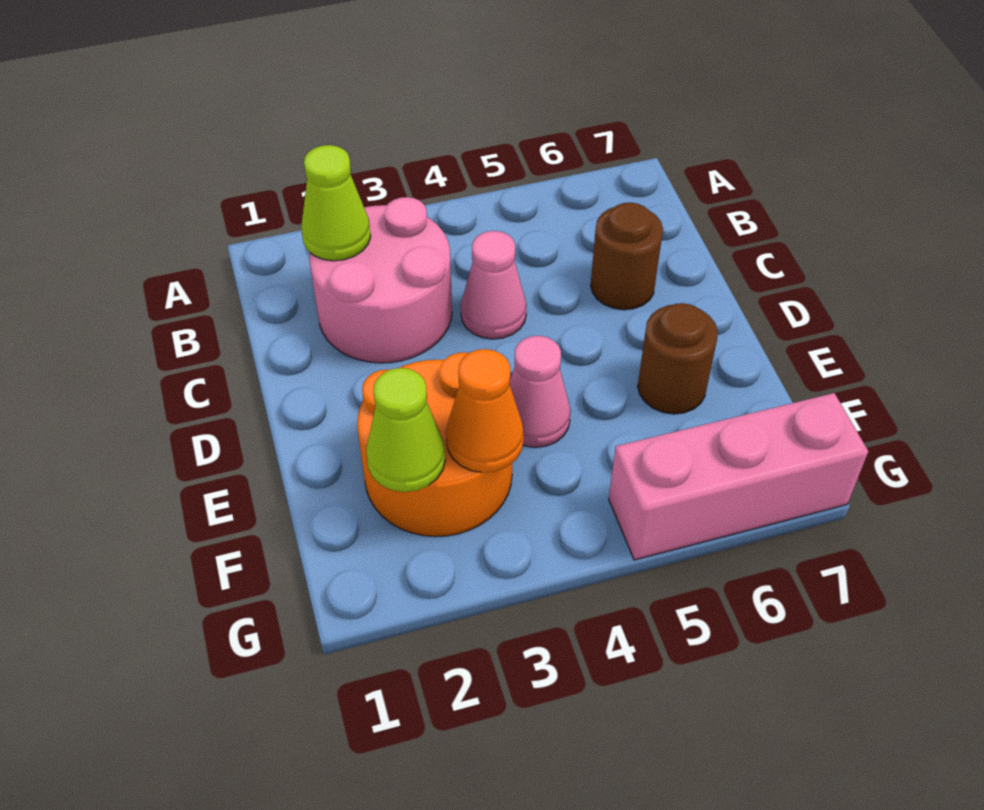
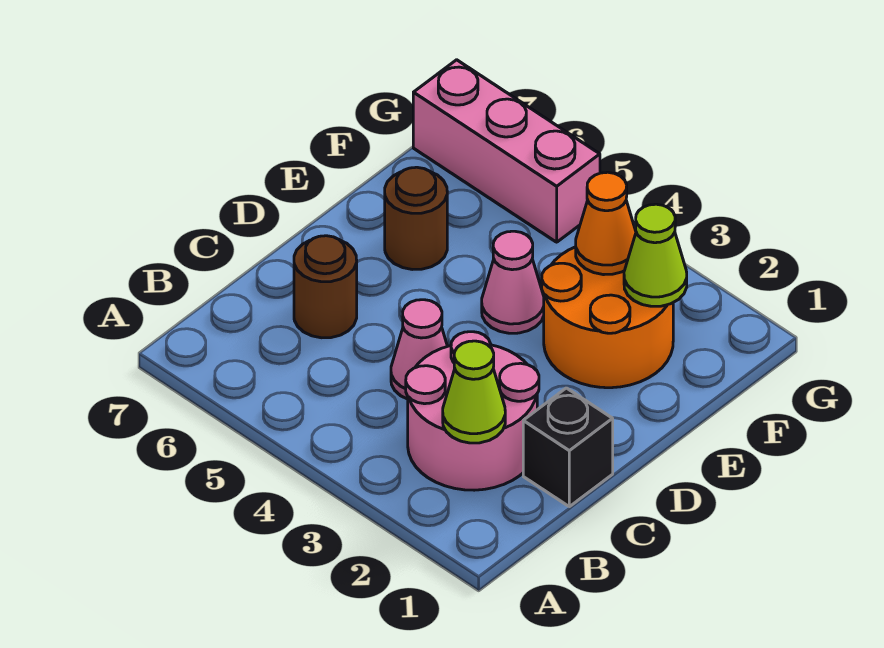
none -> black 1x1 brick [523,388,613,507]

